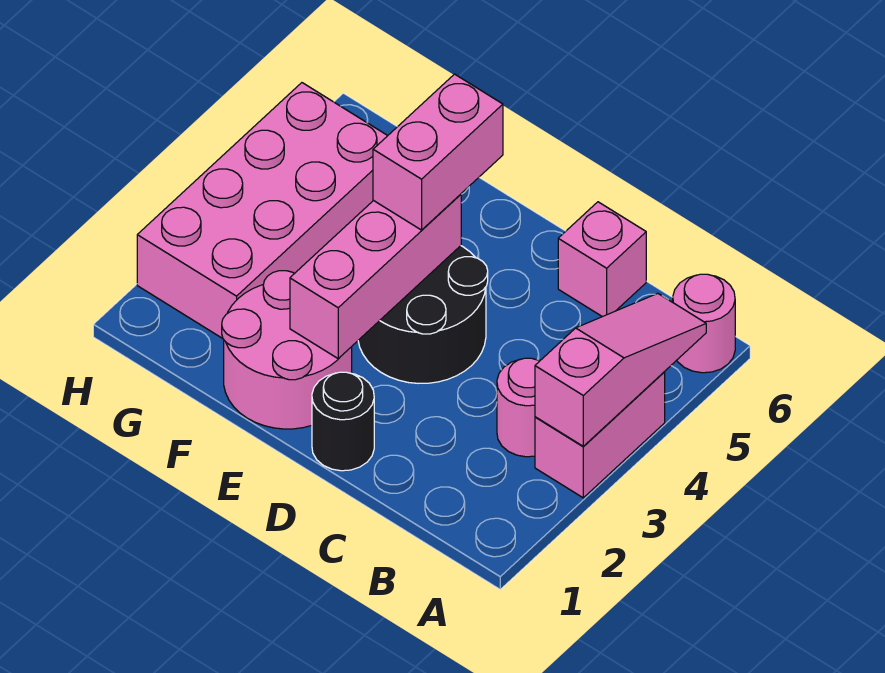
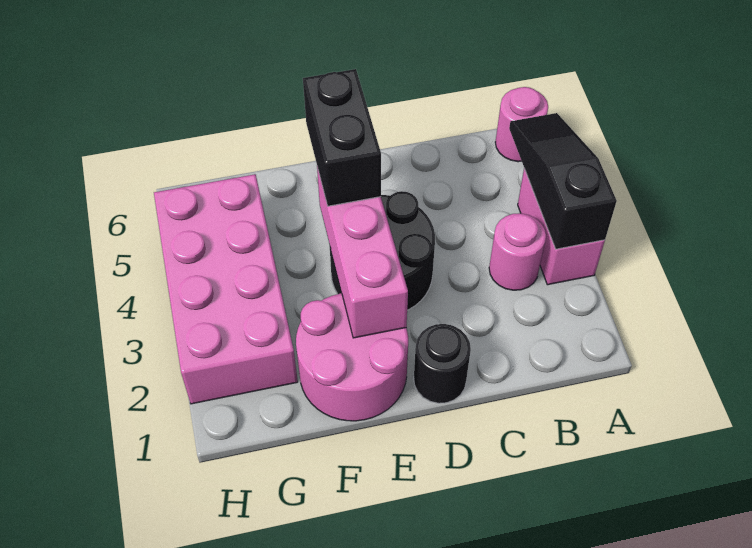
pink 1x3 slope [535,294,706,446] -> black 1x3 slope [509,113,617,249]
pink 1x1 brick [558,202,646,317] -> none
pink 1x2 brick [373,74,503,230] -> black 1x2 brick [303,69,381,206]

